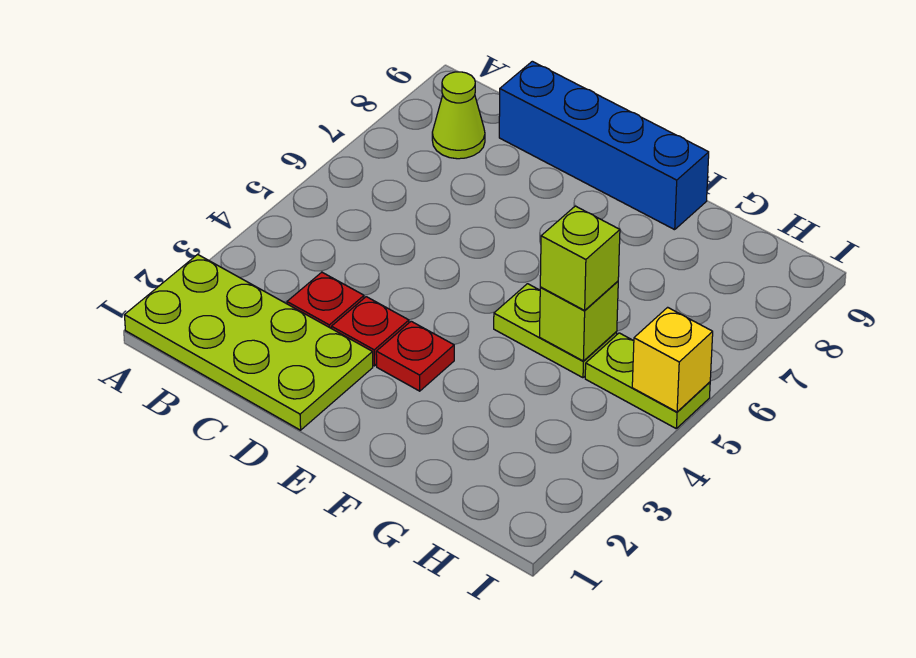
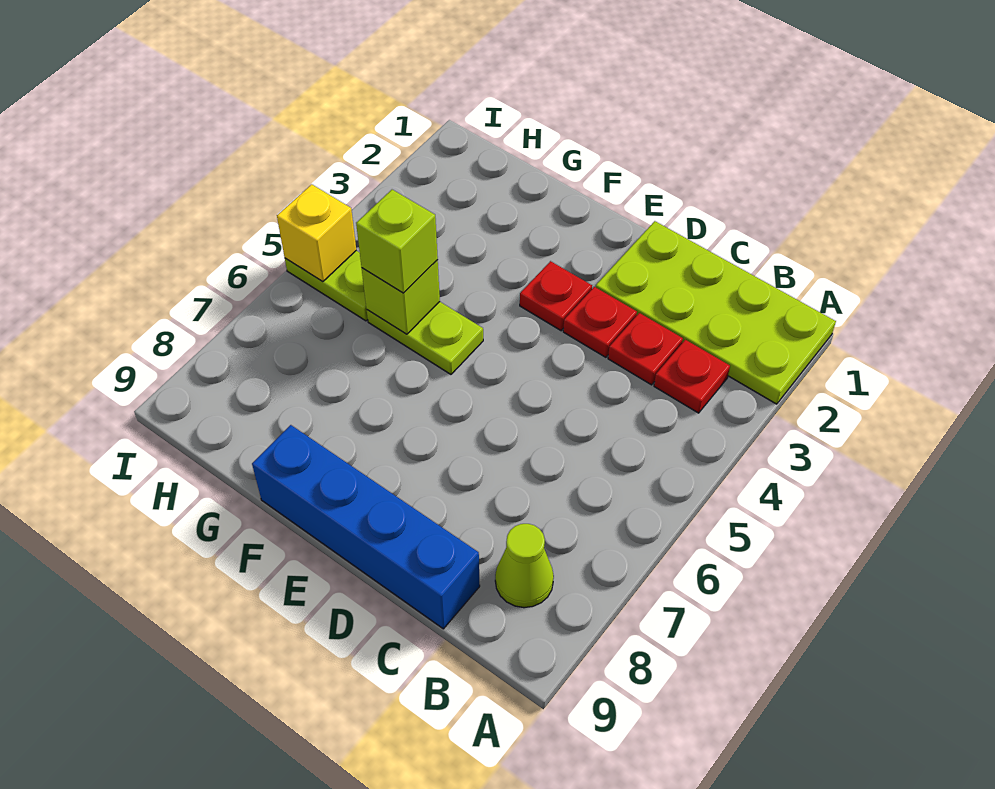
none -> red 1x1 plate [654,340,730,413]

